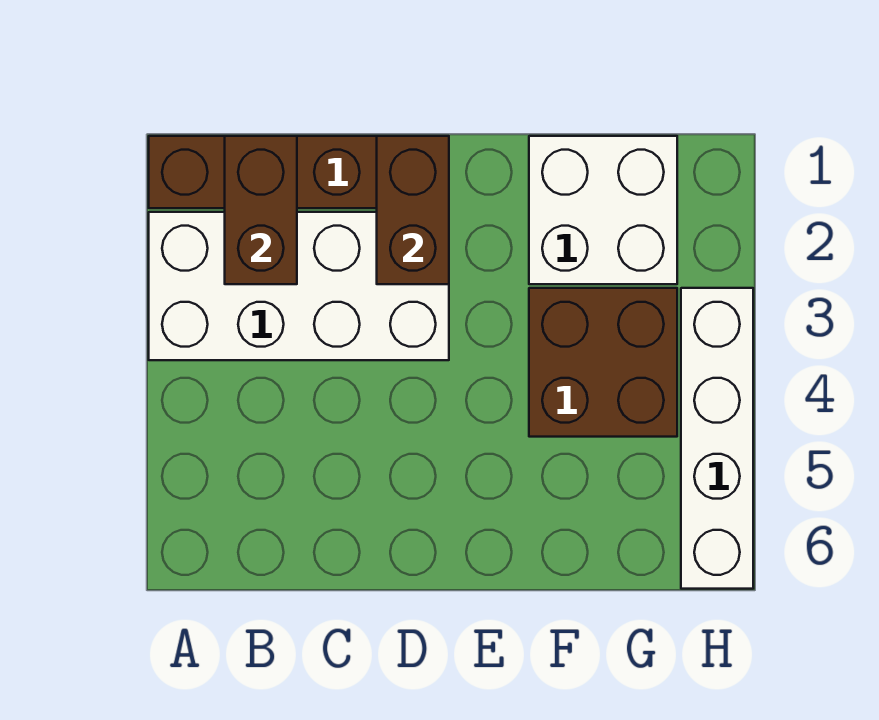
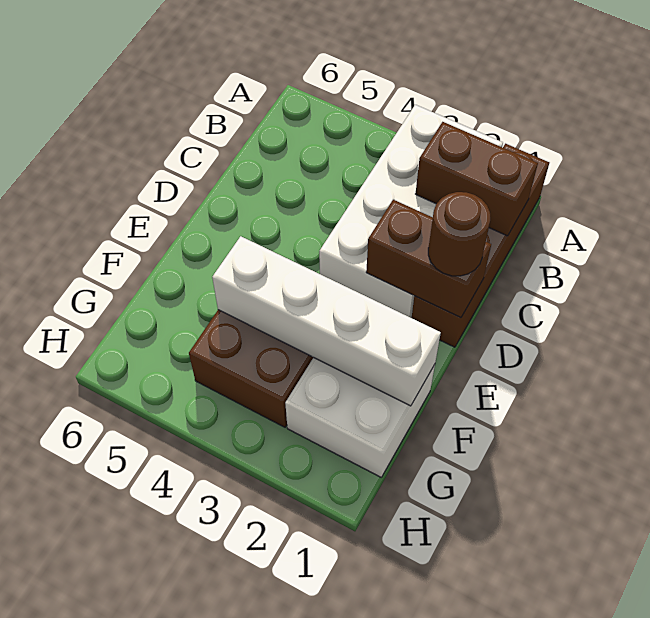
none -> brown 1x1 round brick [428,192,490,276]
white 1x4 brick [681,288,753,589] -> white 1x4 brick moved to [212,236,441,406]

